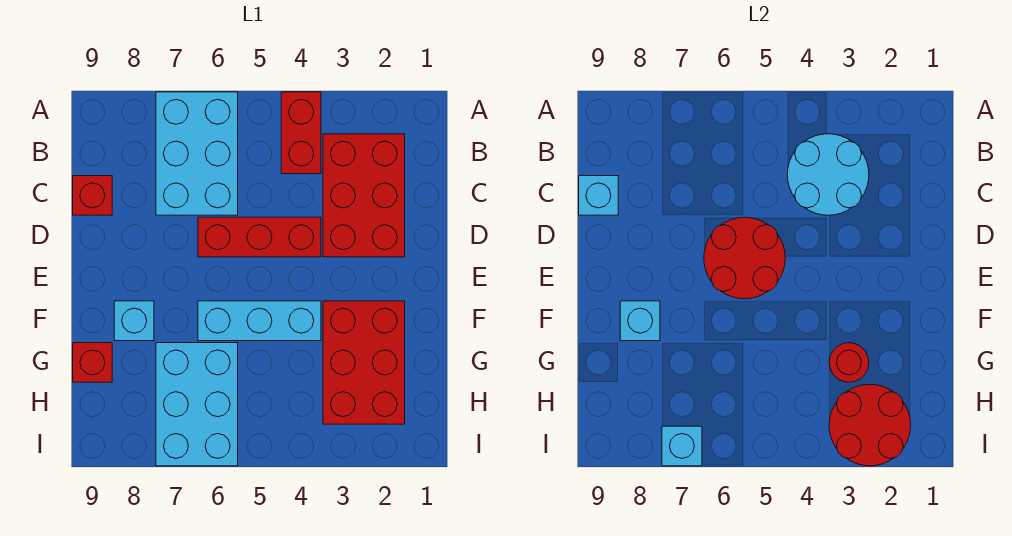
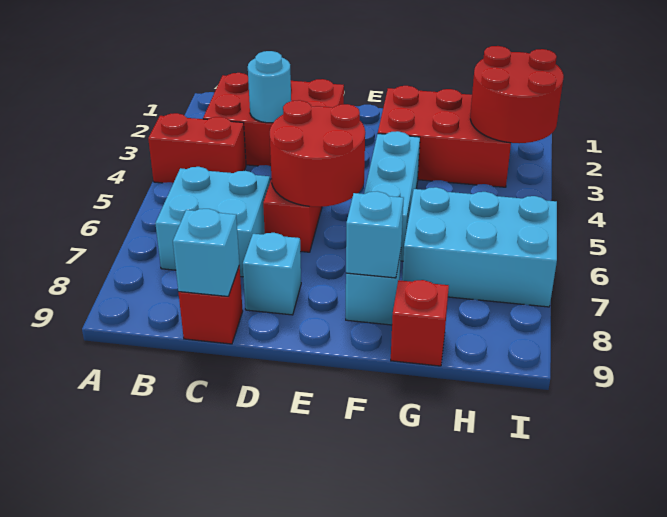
cyan 2x3 brick [156,92,238,215] -> cyan 2x2 brick [155,167,270,277]
cyan 2x2 round brick [787,134,869,215] -> cyan 1x1 round brick [248,51,291,123]
red 1x1 round brick [829,343,869,382] -> none
cyan 1x1 brick [662,426,702,466] -> cyan 1x1 brick moved to [243,233,301,315]

